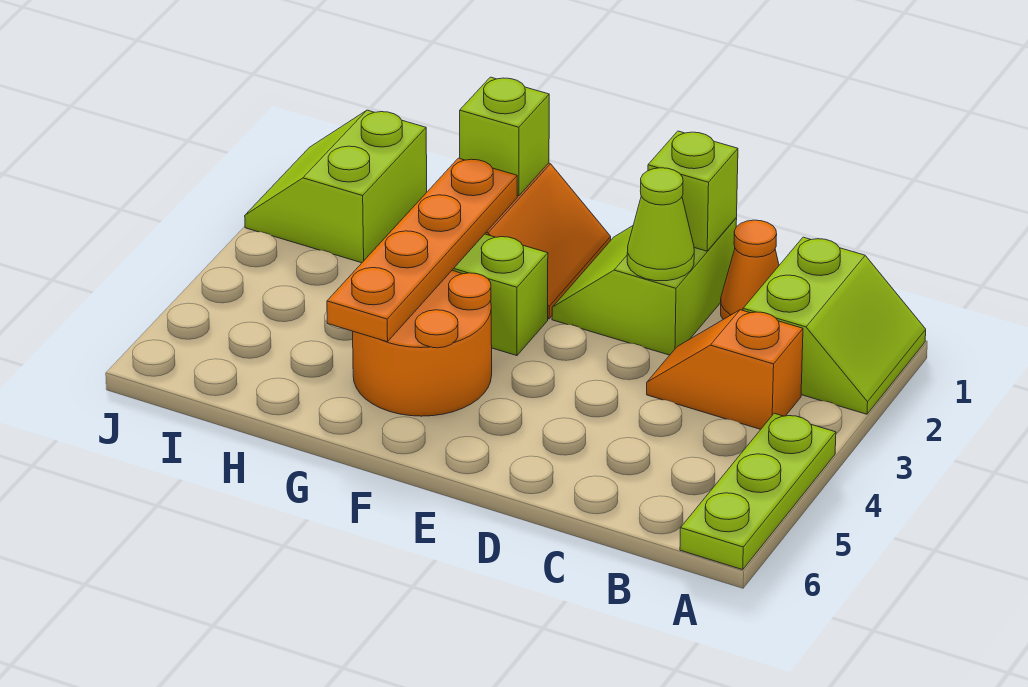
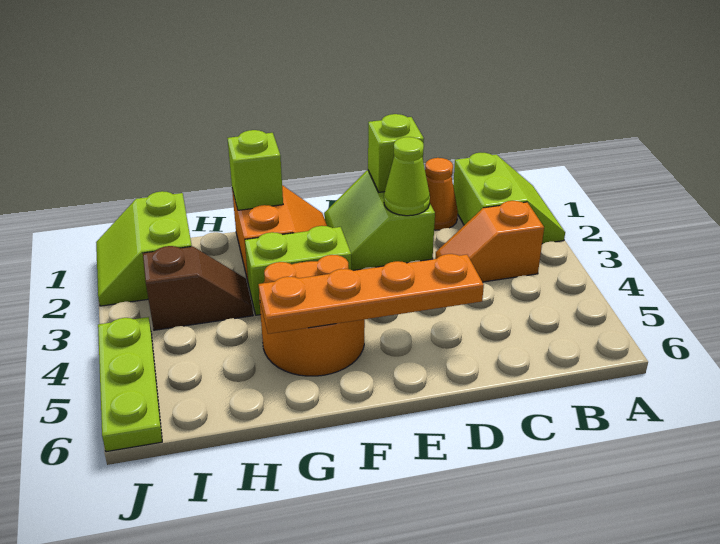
lime 1x3 plate [680,413,836,570] -> lime 1x3 plate moved to [98,317,162,452]
orange 1x4 plate [327,158,517,342] -> orange 1x4 plate turned to [259,254,484,334]
none -> brown 1x2 slope [143,246,253,330]

